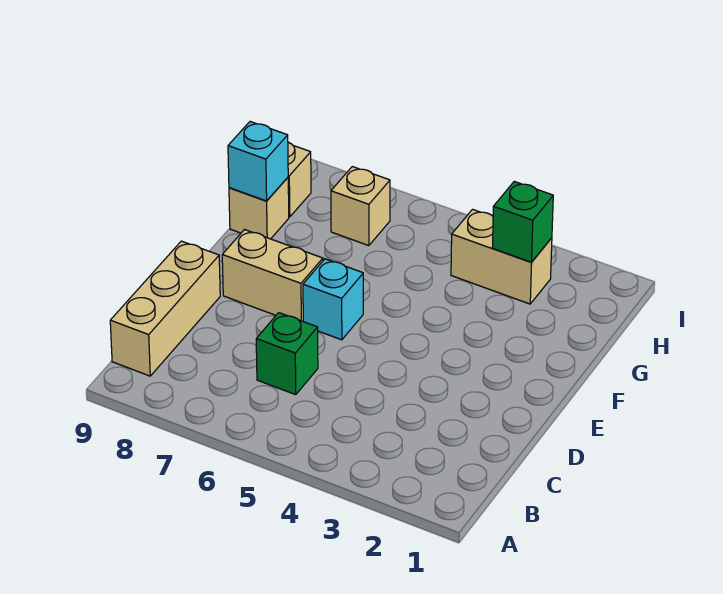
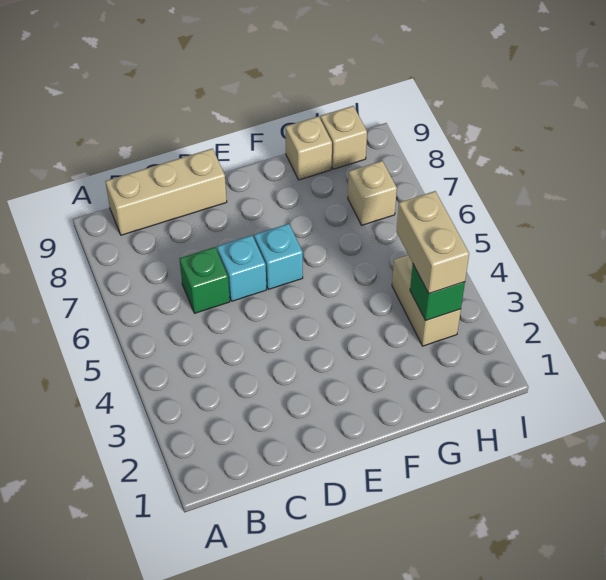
tan 1x2 brick [222,230,323,321] -> tan 1x2 brick moved to [396,191,469,294]
cyan 1x1 brick [228,122,288,201] -> cyan 1x1 brick moved to [217,235,266,301]

